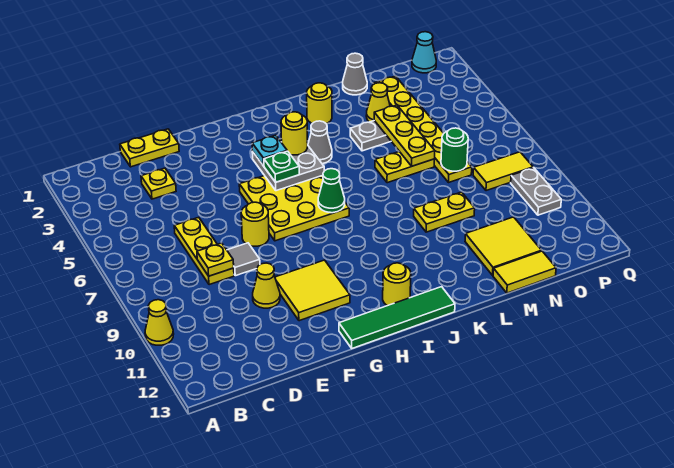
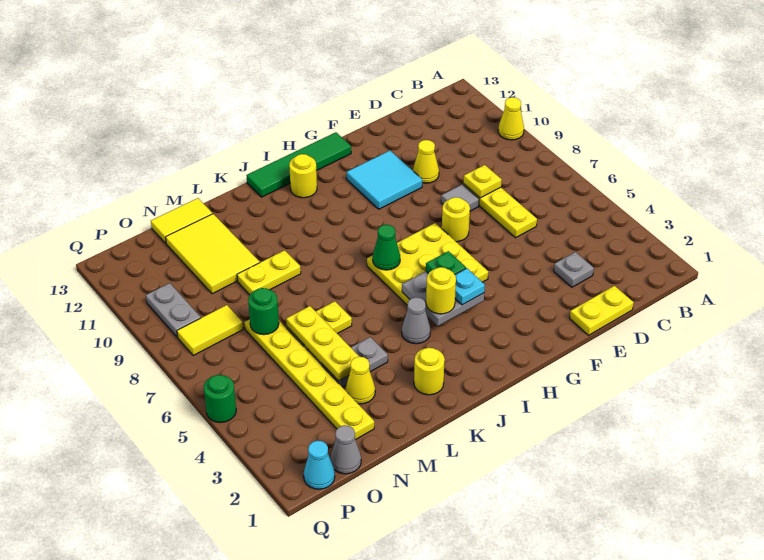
yellow 1x1 plate [141,168,176,199] -> grey 1x1 plate [554,252,594,287]
yellow 2x2 tile [275,260,350,321] -> cyan 2x2 tile [347,151,422,209]
grey 1x1 cone [343,53,367,95] -> grey 1x1 cone moved to [330,425,361,474]
yellow 2x2 tile [465,217,542,275] -> yellow 2x3 tile [166,214,260,294]
none -> green 1x1 round brick [204,375,236,423]

